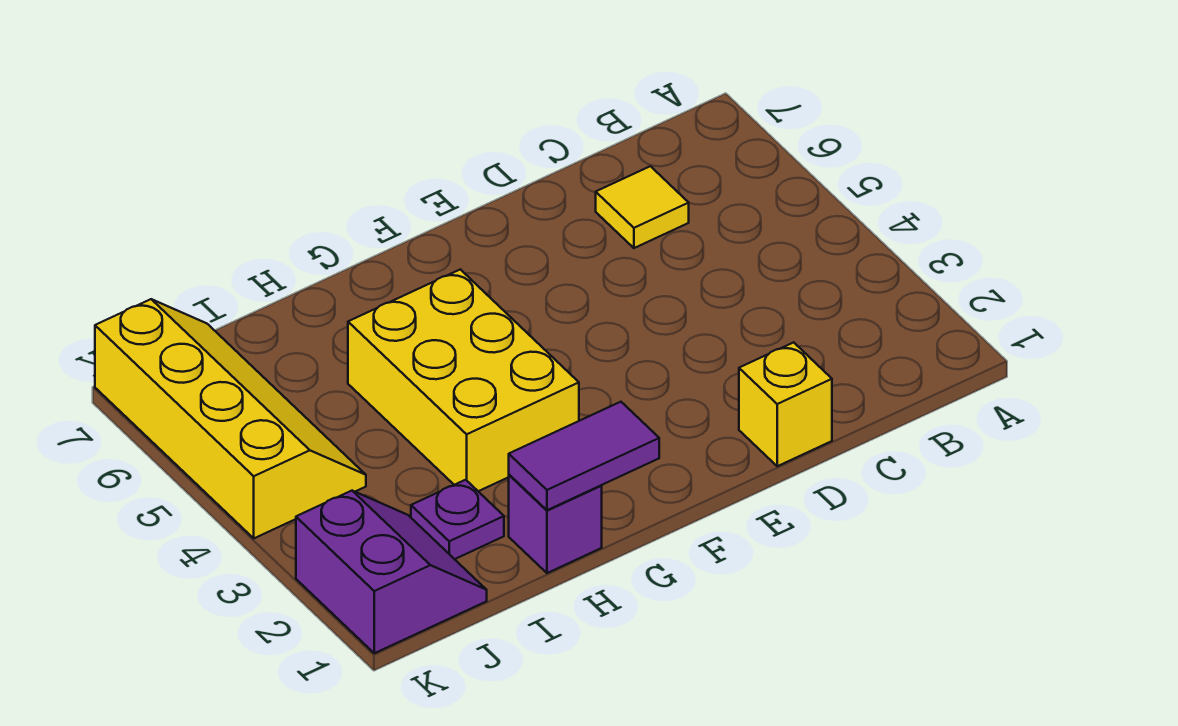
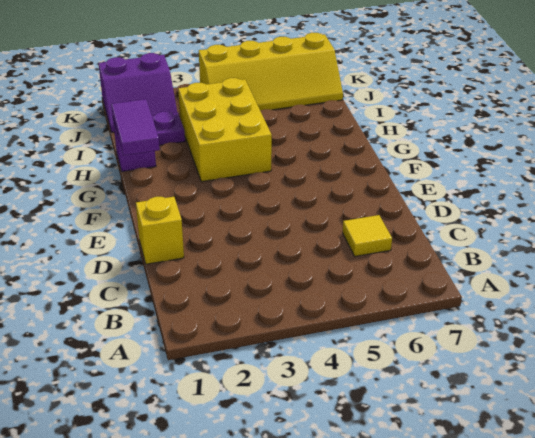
yellow 2x3 brick [348,269,579,491] -> yellow 2x3 brick turned to [178,78,272,182]

